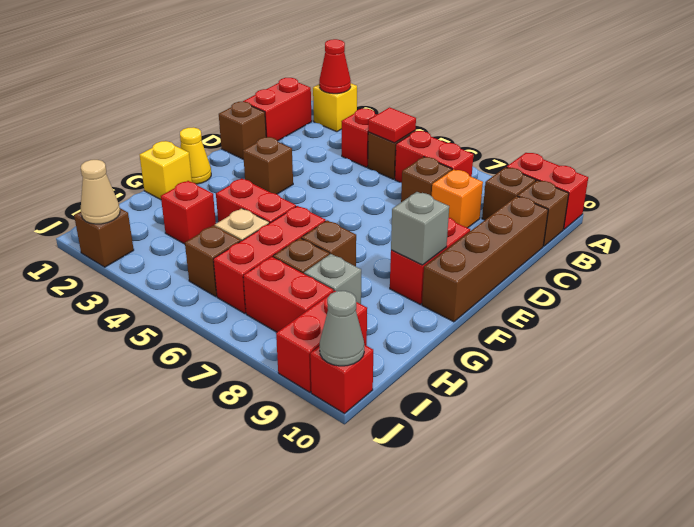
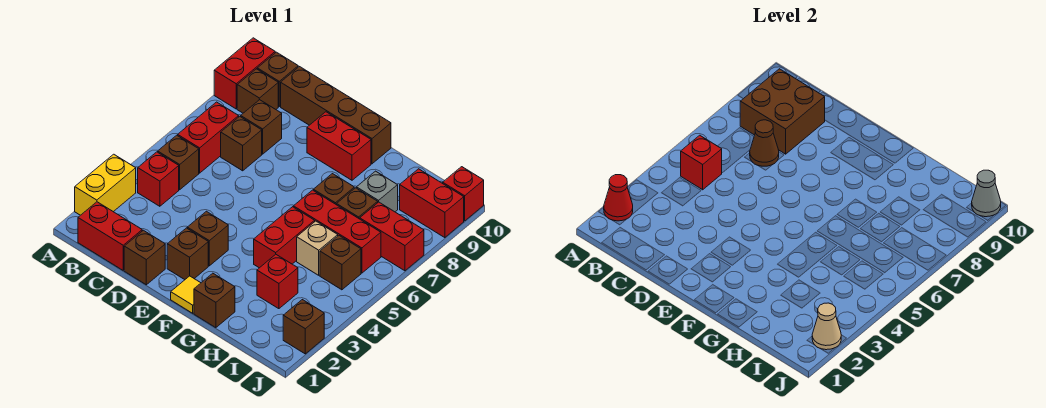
yellow 1x1 brick [313,84,357,132] -> yellow 1x2 brick [75,154,136,215]
red 1x1 tile [368,107,416,143] -> red 1x1 brick [681,135,722,190]
none -> brown 2x2 brick [740,69,825,154]
none -> brown 1x1 cone [750,120,779,166]
orange 1x1 brick [432,169,483,228] -> brown 1x1 brick [241,100,282,154]
none -> brown 1x1 brick [167,228,208,280]
yellow 1x1 cone [180,127,211,184] -> yellow 1x1 tile [171,276,200,313]
grey 1x1 brick [391,192,449,265] -> none
yellow 1x1 brick [140,141,192,200] -> brown 1x1 brick [194,273,235,328]
red 1x2 brick [243,257,333,332] -> red 1x2 brick turned to [360,202,424,271]

